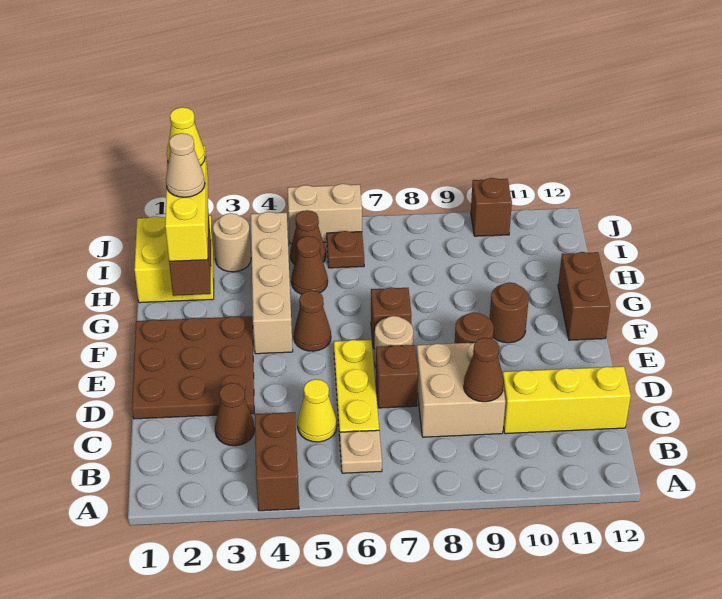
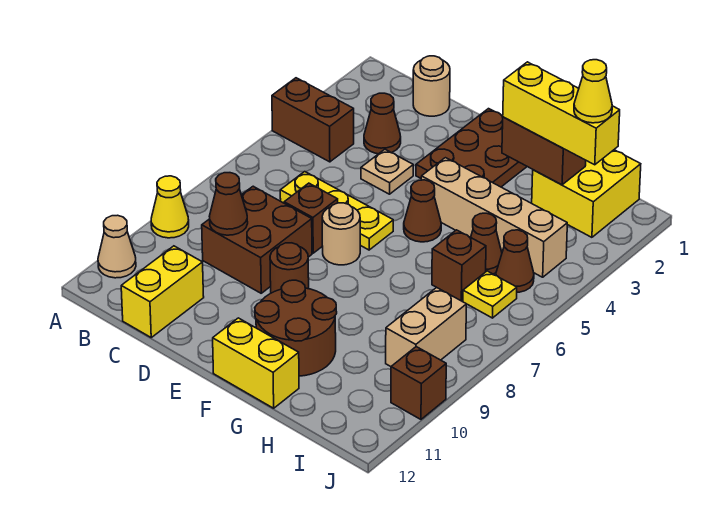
tan 1x1 plate [340,430,382,473] -> tan 1x1 plate moved to [361,149,413,194]
yellow 1x1 cone [298,379,337,442] -> yellow 1x1 cone moved to [151,176,189,238]
tan 2x2 brick [416,343,505,437] -> brown 2x2 brick [202,186,312,293]
yellow 1x3 brick [503,366,631,434] -> yellow 1x2 brick [121,246,204,337]
brown 3x3 plate [132,316,254,419] -> brown 2x3 plate [416,109,527,187]
brown 1x1 brick [371,287,412,349] -> brown 1x1 brick moved to [432,230,486,301]
brown 1x1 round brick [490,282,529,343] -> brown 2x2 round brick [255,280,337,376]
brown 1x2 brick [558,252,610,340] -> yellow 1x2 brick [213,318,299,408]
tan 1x1 cone [166,133,205,197] -> tan 1x1 cone moved to [98,215,136,278]
tan 1x1 round brick [213,213,251,272] -> tan 1x1 round brick moved to [413,56,450,116]
brown 1x1 plate [327,231,364,268] -> yellow 1x1 plate [463,271,517,318]
tan 1x2 brick [288,184,362,244] -> tan 1x2 brick moved to [386,287,467,366]

